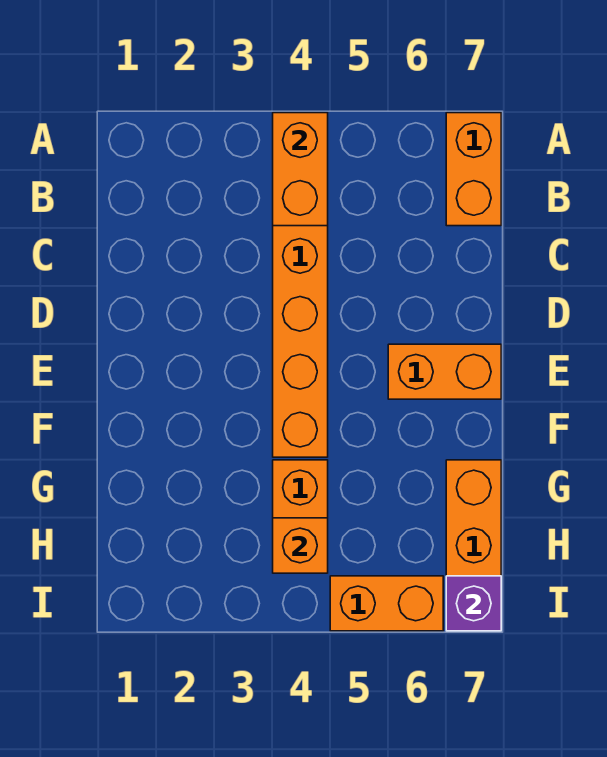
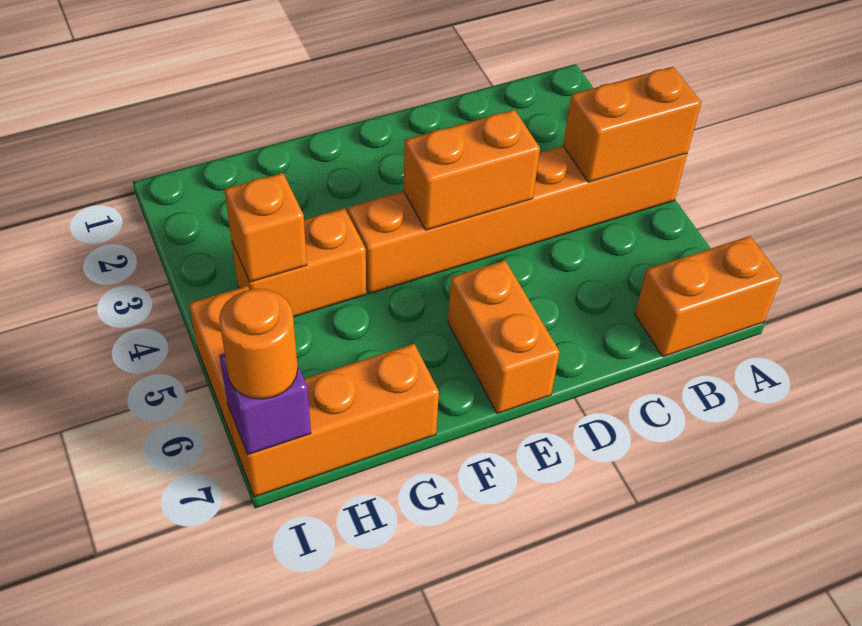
none -> orange 1x2 brick [404,110,540,230]
none -> orange 1x1 round brick [219,289,298,399]

